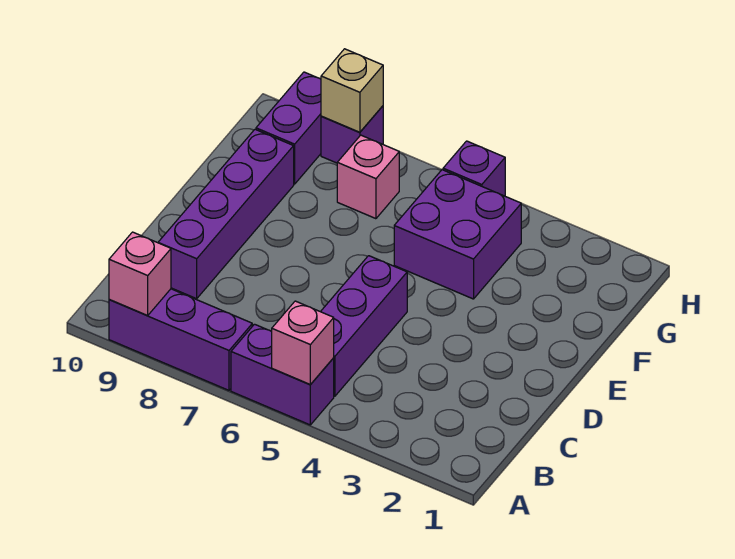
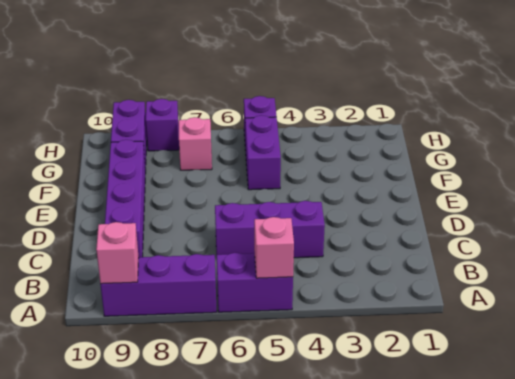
purple 1x3 brick [321,256,407,396] -> purple 1x3 brick turned to [215,201,325,258]
purple 2x2 brick [394,170,521,299] -> purple 1x2 brick [245,115,281,190]
tan 1x1 brick [321,49,383,132] -> none

